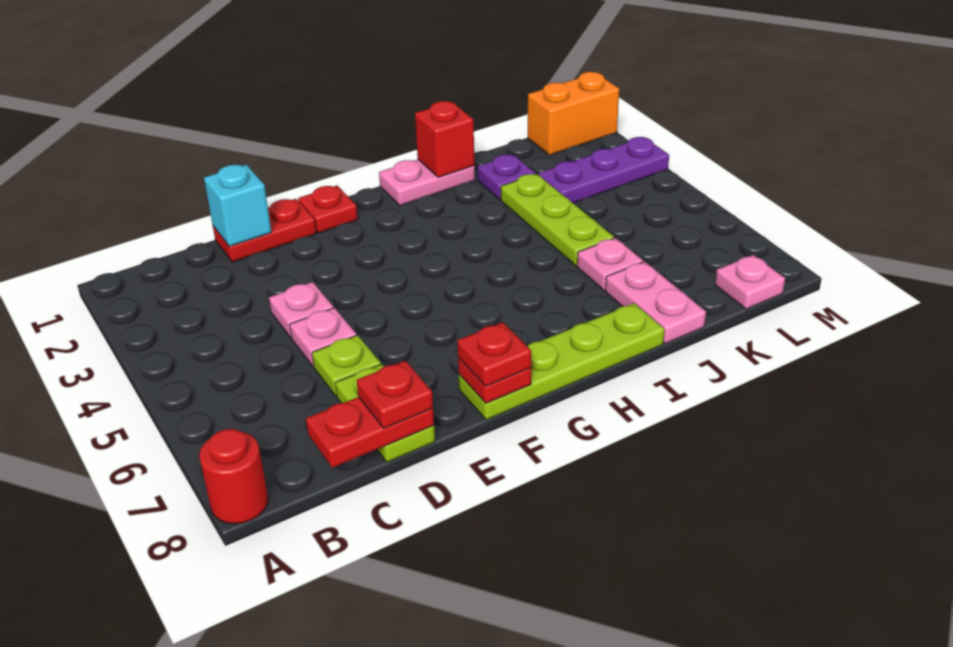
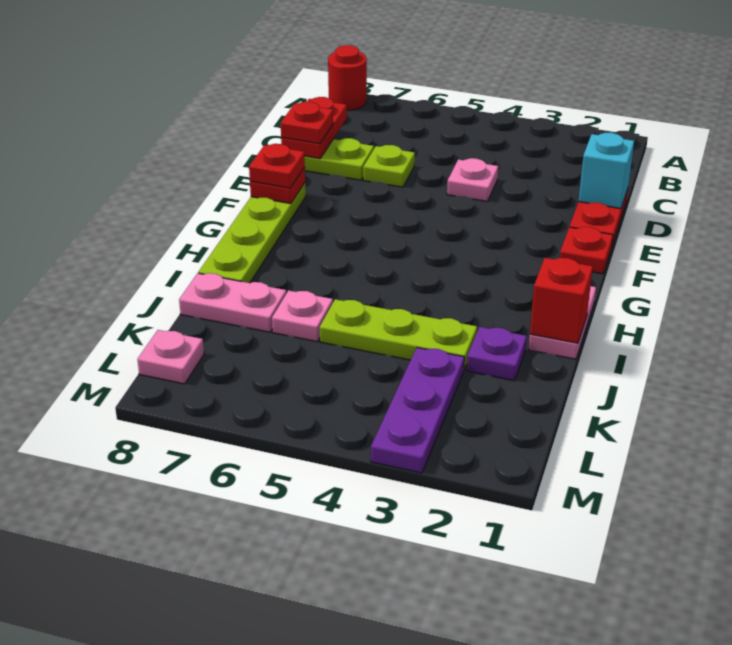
pink 1x1 plate [290,308,357,366] -> none
orange 1x2 brick [528,72,619,155] -> none

